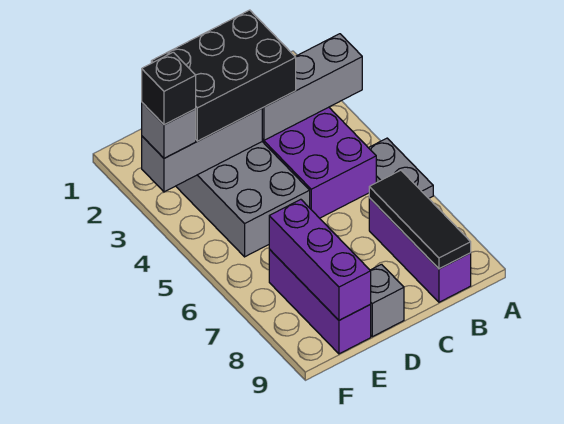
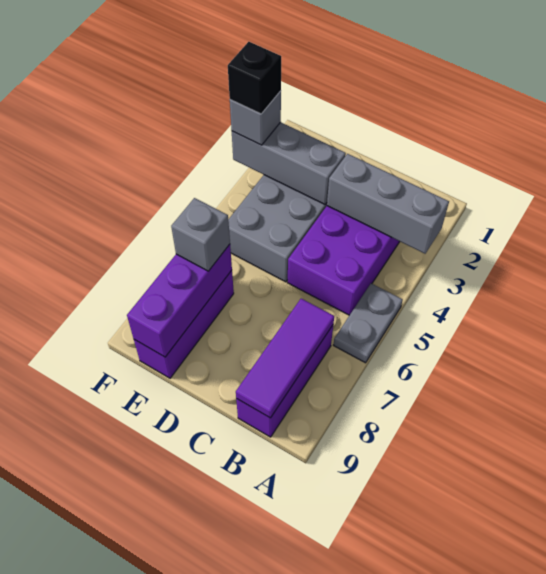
black 1x3 tile [369,170,471,269] -> purple 1x3 tile [236,299,334,418]
black 2x3 brick [151,10,296,141] -> none
grey 1x1 brick [370,264,404,337] -> grey 1x1 brick moved to [171,198,230,271]

